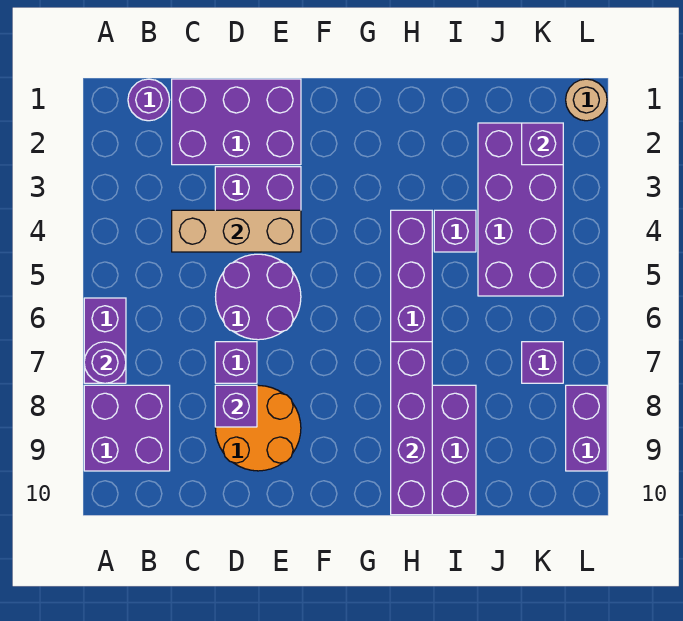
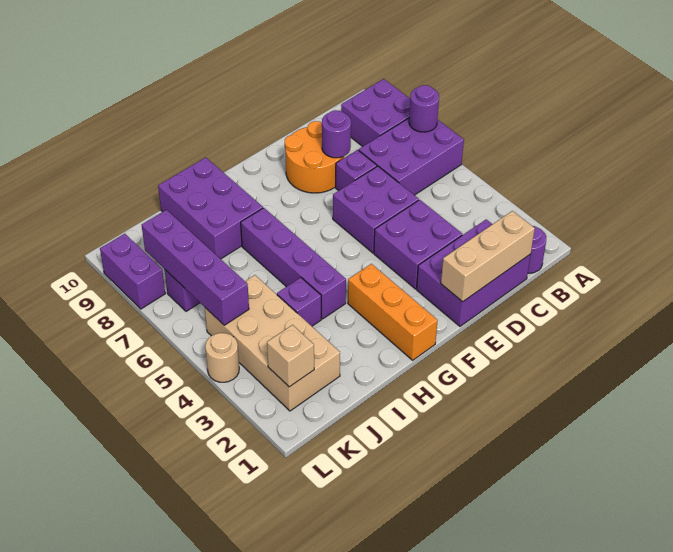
purple 1x2 brick [84,298,126,383] -> purple 2x3 brick [359,118,464,195]
tan 1x3 brick [172,210,301,252] -> tan 1x3 brick moved to [441,211,535,302]
purple 2x2 round brick [216,254,301,340] -> purple 2x2 brick [333,166,419,253]
purple 1x1 brick [215,385,257,427] -> purple 1x1 round brick [322,110,351,158]
none -> orange 1x3 brick [348,264,438,360]
purple 1x4 brick [391,342,432,515] -> purple 1x4 brick moved to [142,210,249,325]
purple 2x4 brick [478,123,563,296] -> tan 2x4 brick [205,275,340,411]
purple 1x1 brick [522,123,563,165] -> tan 1x1 brick [267,325,314,387]
tan 1x1 round brick [566,79,607,121] -> tan 1x1 round brick moved to [205,333,239,382]

